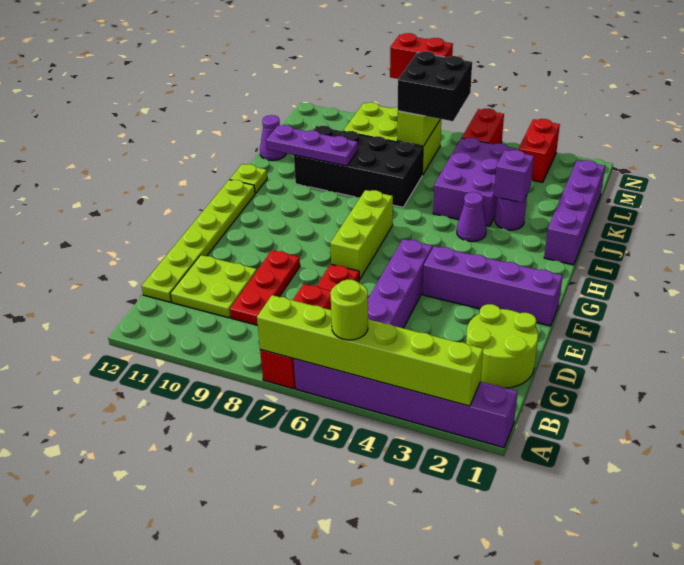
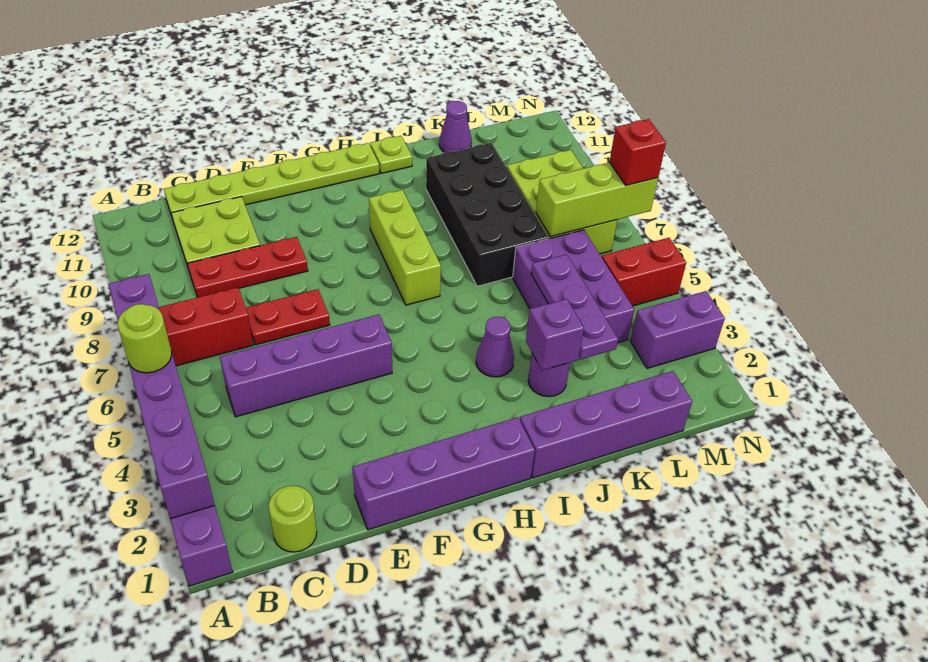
lime 1x6 brick [257,295,483,406] -> purple 1x6 brick [109,274,215,519]
lime 2x2 round brick [466,304,538,388] -> lime 1x1 round brick [269,486,317,552]
purple 1x4 brick [423,246,563,326] -> purple 1x4 brick turned to [353,417,535,530]
lime 1x3 brick [330,190,393,280] -> lime 1x3 brick turned to [369,190,441,305]
purple 2x3 brick [433,138,517,226] -> purple 2x3 brick turned to [513,230,634,343]
purple 1x3 plate [266,125,358,166] -> purple 1x3 plate moved to [531,254,618,359]
black 2x2 brick [398,51,472,121] -> none
red 1x2 brick [518,119,560,182] -> purple 1x2 brick [630,291,725,368]
red 1x2 brick [390,33,453,79] -> red 1x1 brick [610,119,666,185]

